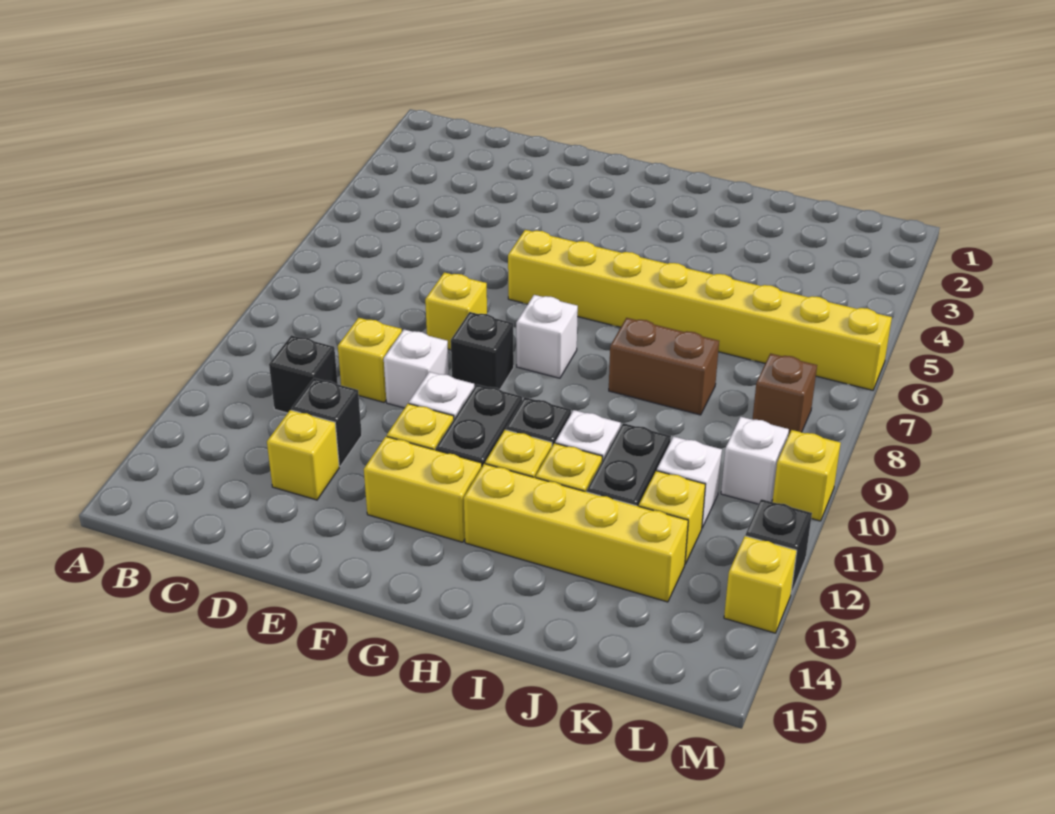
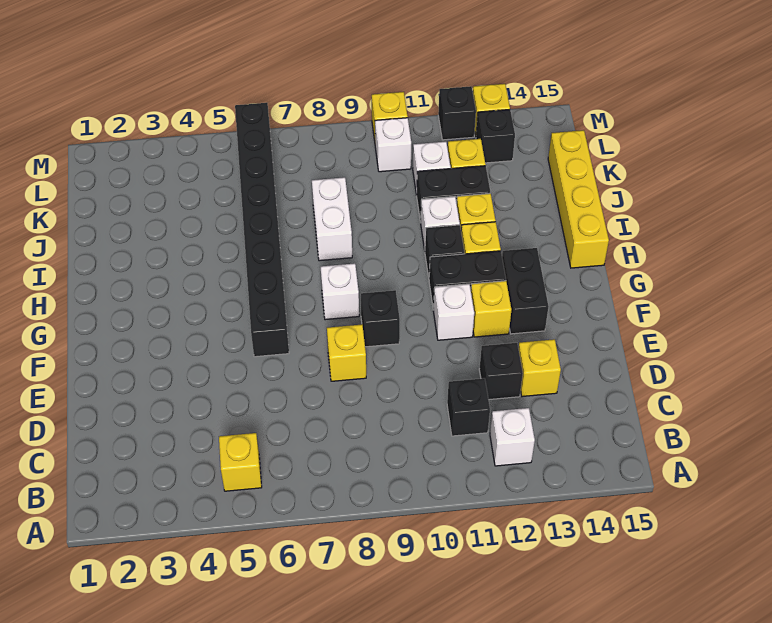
yellow 1x1 brick [338,318,402,402] -> yellow 1x1 brick moved to [219,433,262,491]
white 1x1 brick [384,330,449,408] -> white 1x1 brick moved to [490,408,535,466]
yellow 1x8 brick [508,230,892,390] -> black 1x8 brick [235,103,289,357]
yellow 1x2 brick [364,437,482,542] -> black 1x2 brick [502,248,549,334]
yellow 1x4 brick [464,464,688,602] -> yellow 1x4 brick moved to [548,130,609,268]
brown 1x2 brick [609,318,719,415] -> white 1x2 brick [312,177,352,261]
brown 1x1 brick [752,354,817,436] -> none
none -> black 1x1 brick [476,110,515,163]

